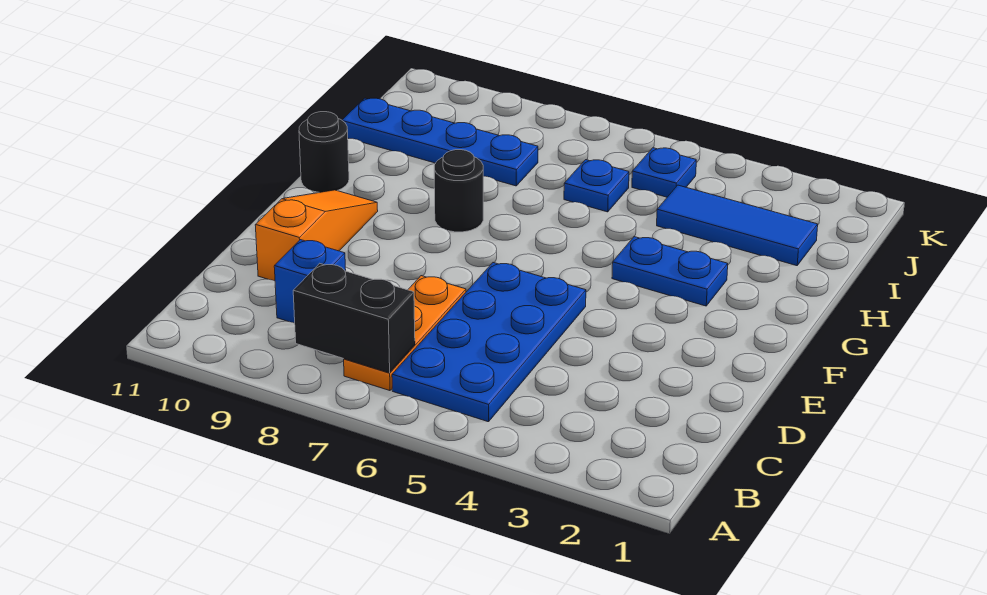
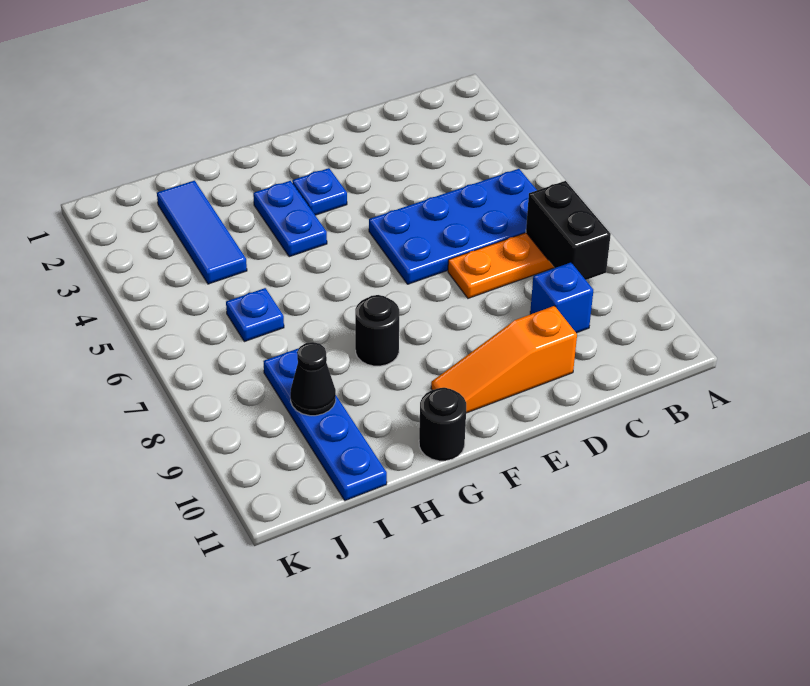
none -> black 1x1 cone [290,342,336,416]
blue 1x1 plate [632,148,696,197] -> blue 1x1 plate moved to [292,168,347,215]

